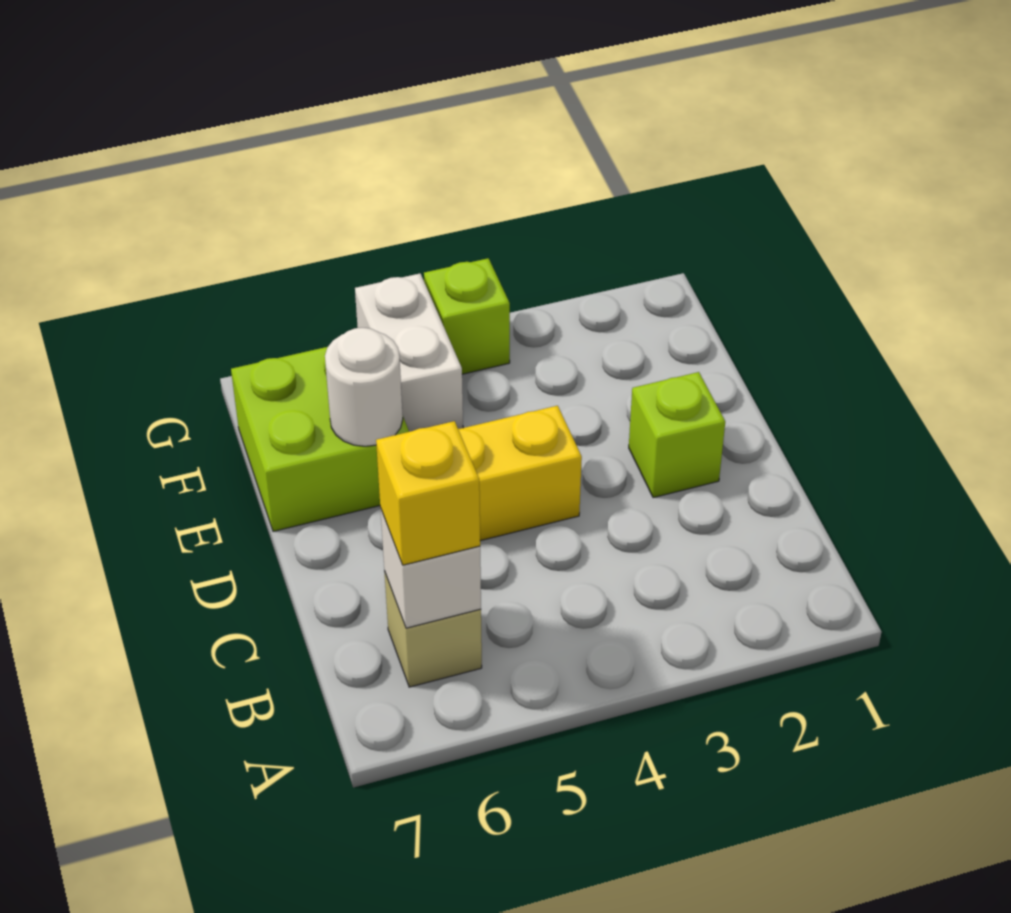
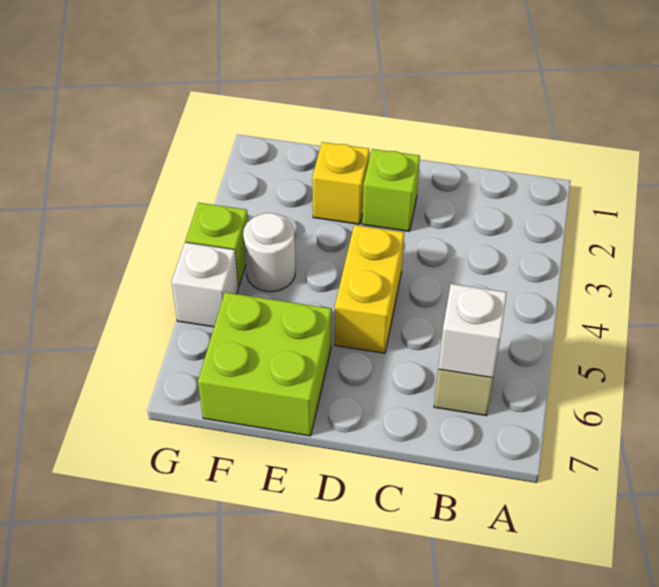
yellow 1x1 brick [376,421,480,565] -> yellow 1x1 brick moved to [312,142,369,224]
white 1x1 round brick [325,328,403,446] -> white 1x1 round brick moved to [243,213,295,292]
white 1x2 brick [355,274,463,432] -> white 1x1 brick [171,242,238,327]

